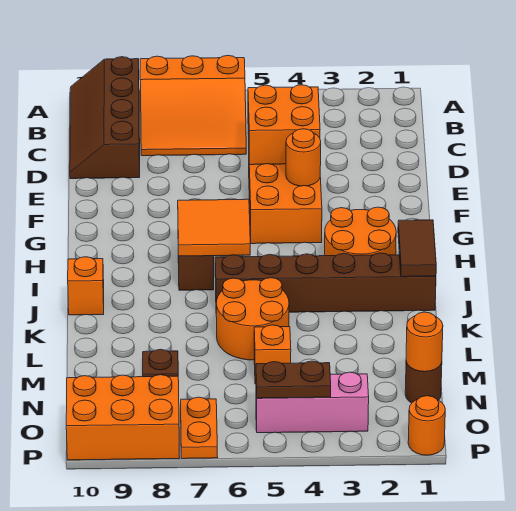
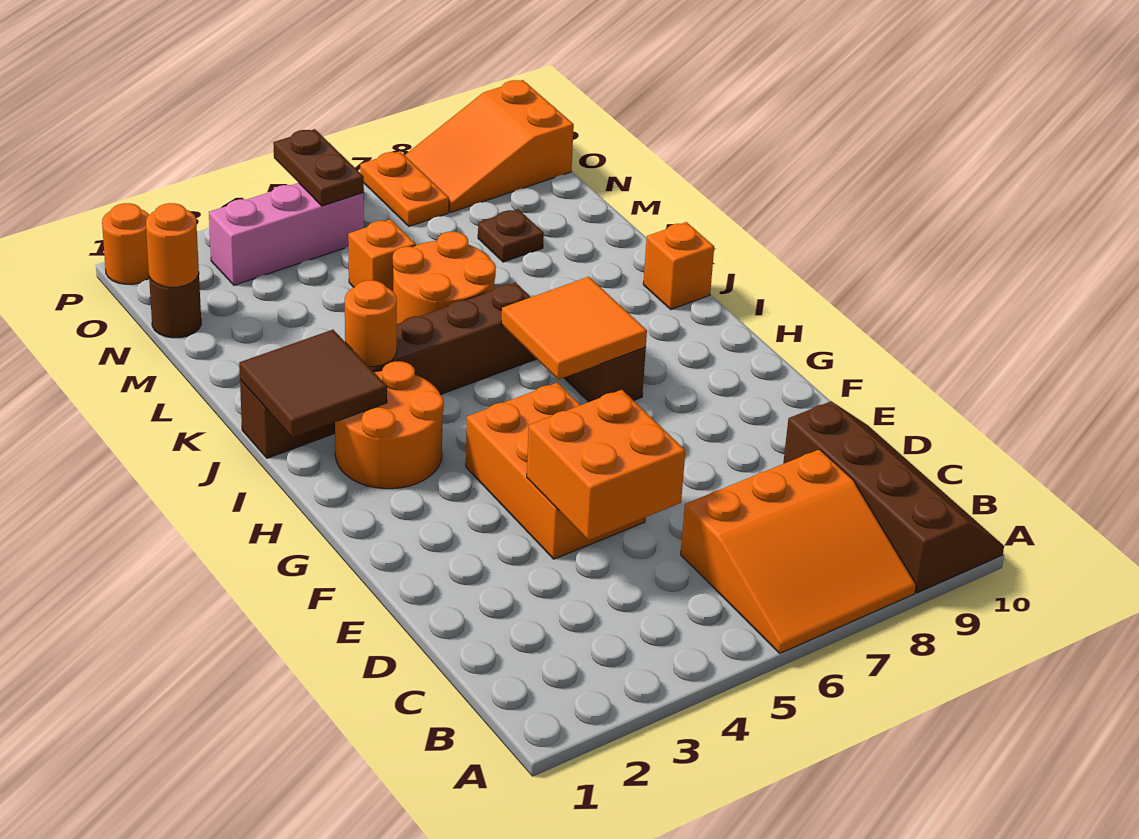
orange 3x3 slope [140,55,246,156] -> orange 3x3 slope turned to [681,449,916,653]
orange 1x1 round brick [286,129,321,186] -> orange 1x1 round brick moved to [345,280,397,367]
brown 1x2 tile [398,220,436,277] -> brown 2x2 tile [239,330,387,437]
brown 1x2 plate [256,361,331,398] -> brown 1x2 plate turned to [273,129,364,206]
orange 2x3 brick [66,375,180,460] -> orange 2x3 slope [405,80,574,212]

